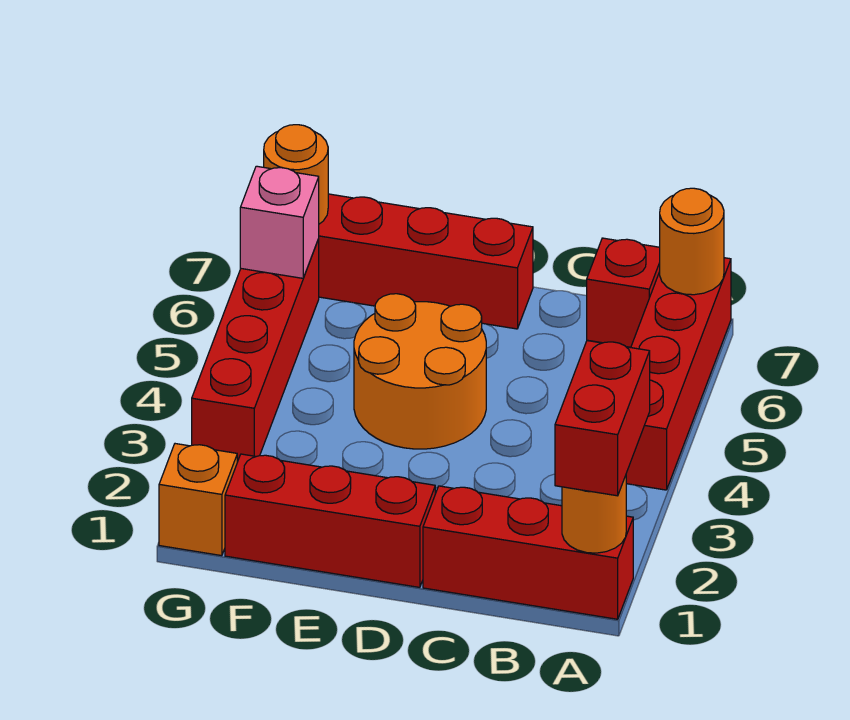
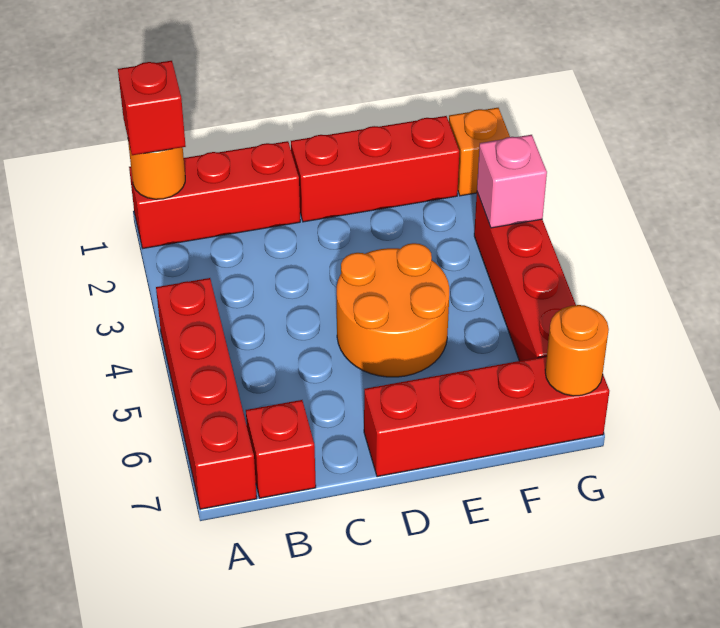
red 1x2 brick [555,341,650,496] -> red 1x1 brick [118,61,186,155]
orange 1x1 round brick [660,188,724,295] -> none
pink 1x1 brick [240,166,319,278] -> pink 1x1 brick moved to [477,135,547,228]

